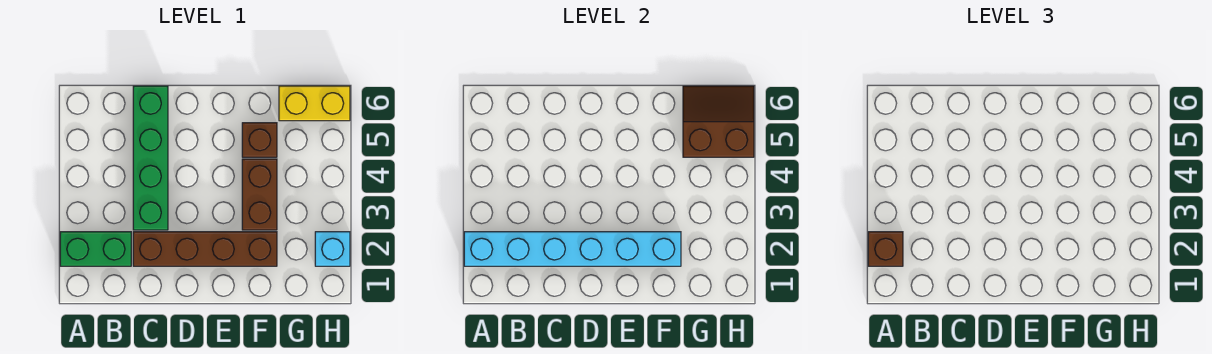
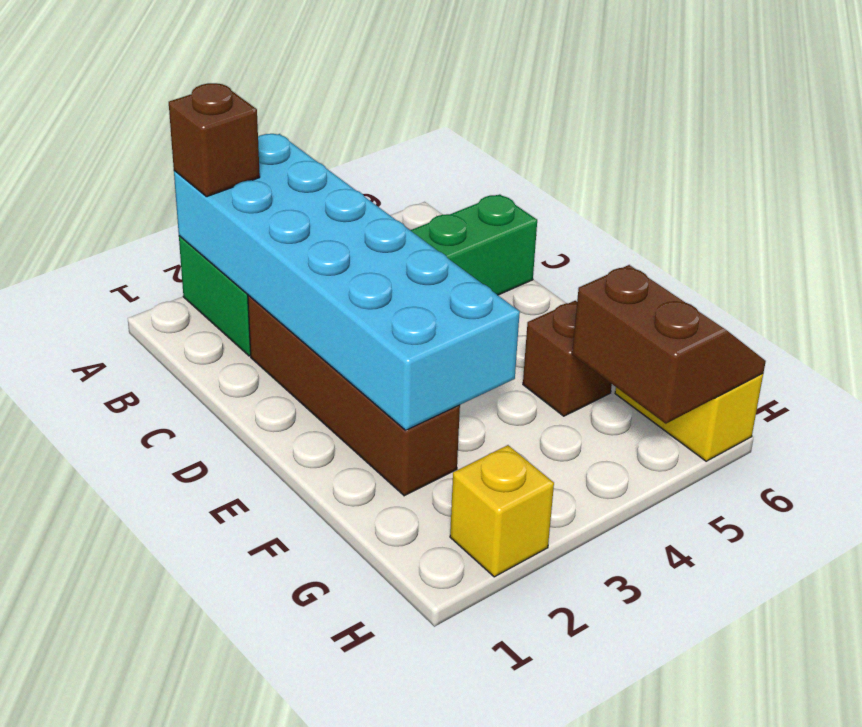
cyan 1x6 brick [464,232,681,266] -> cyan 2x6 brick [174,134,520,430]
brown 1x2 brick [242,159,277,230] -> none
cyan 1x1 brick [315,232,350,266] -> yellow 1x1 brick [450,445,554,577]

